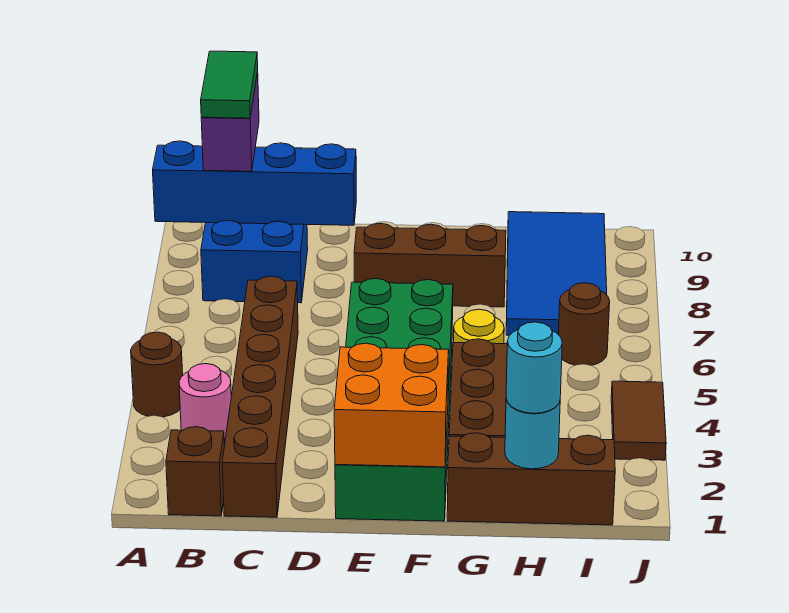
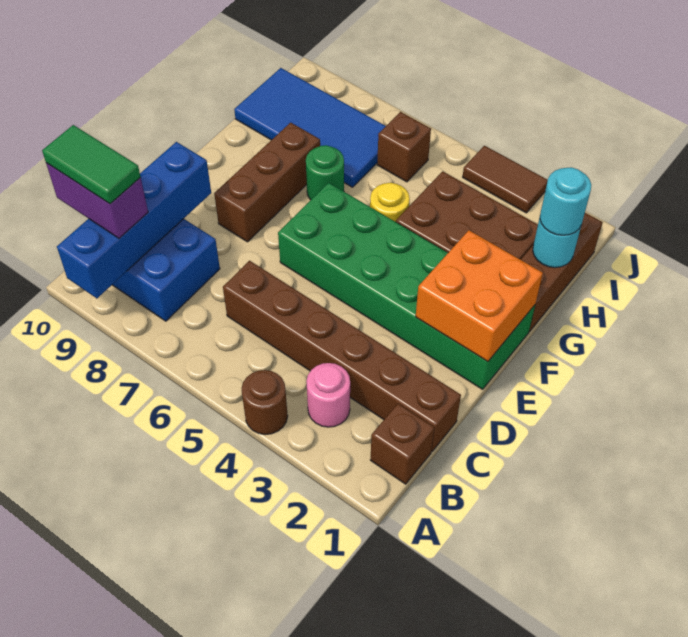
none -> green 1x1 round brick [306,145,344,200]
brown 1x1 round brick [559,283,610,365] -> brown 1x1 brick [377,112,431,182]

